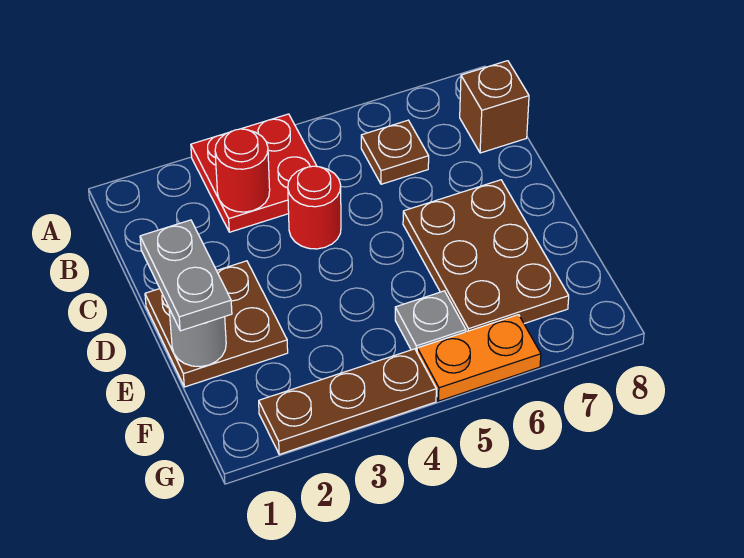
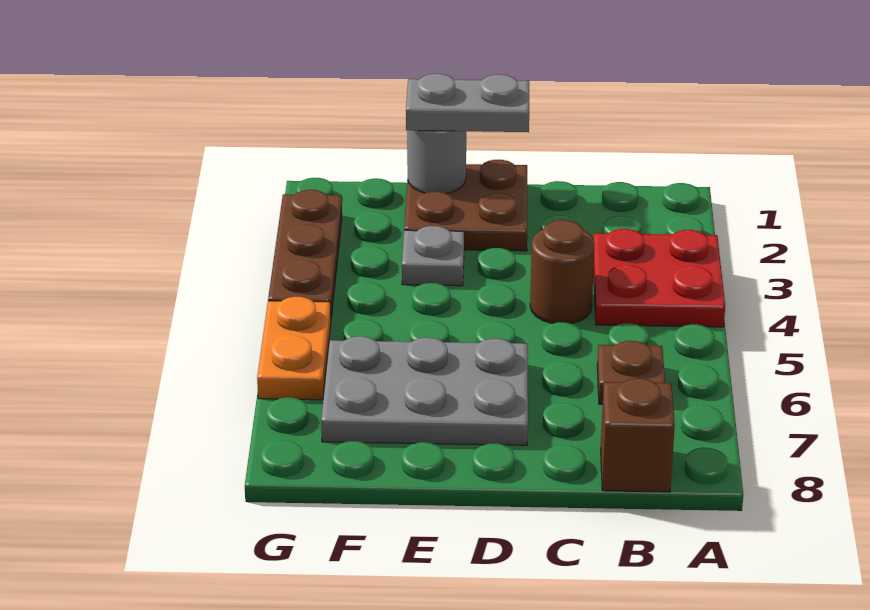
red 1x1 round brick [215,129,270,212] -> none
red 1x1 round brick [288,166,341,249] -> brown 1x1 round brick [530,220,595,324]
brown 2x3 plate [403,180,569,332] -> grey 2x3 plate [321,336,528,445]
grey 1x1 plate [395,291,466,352] -> grey 1x1 plate moved to [402,226,464,286]

